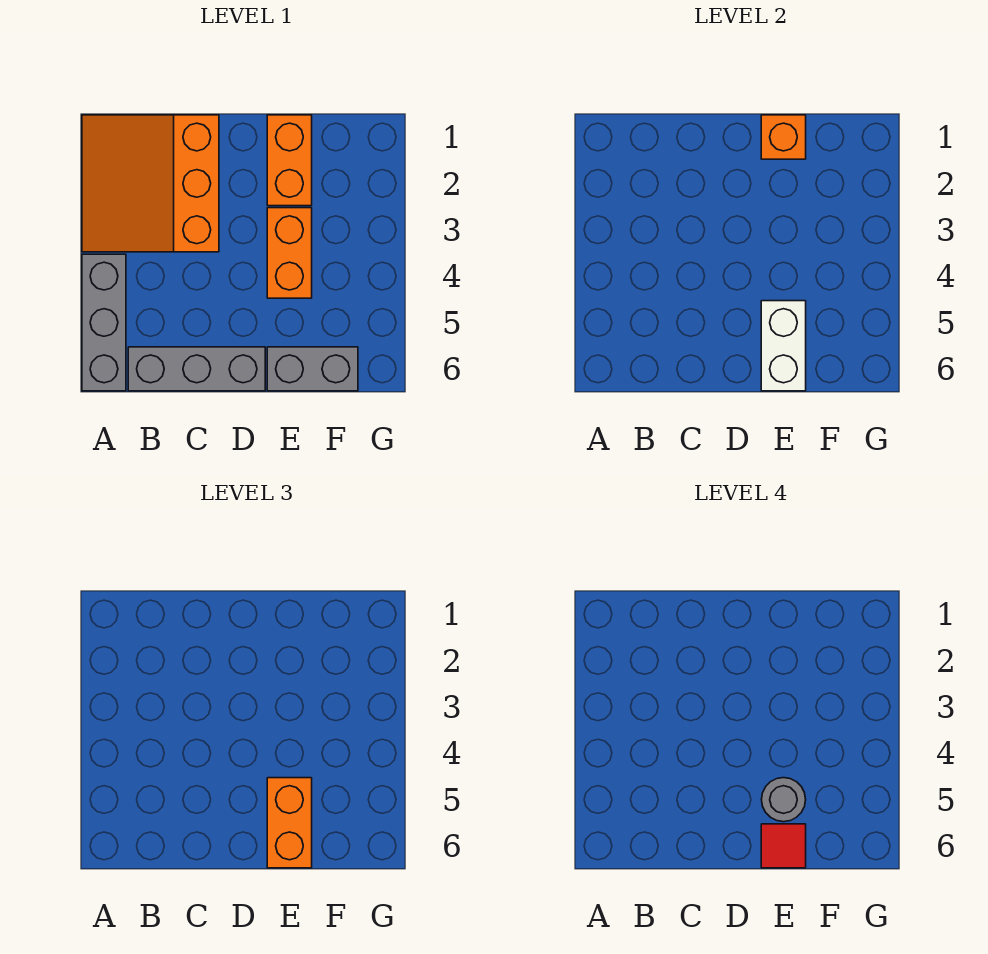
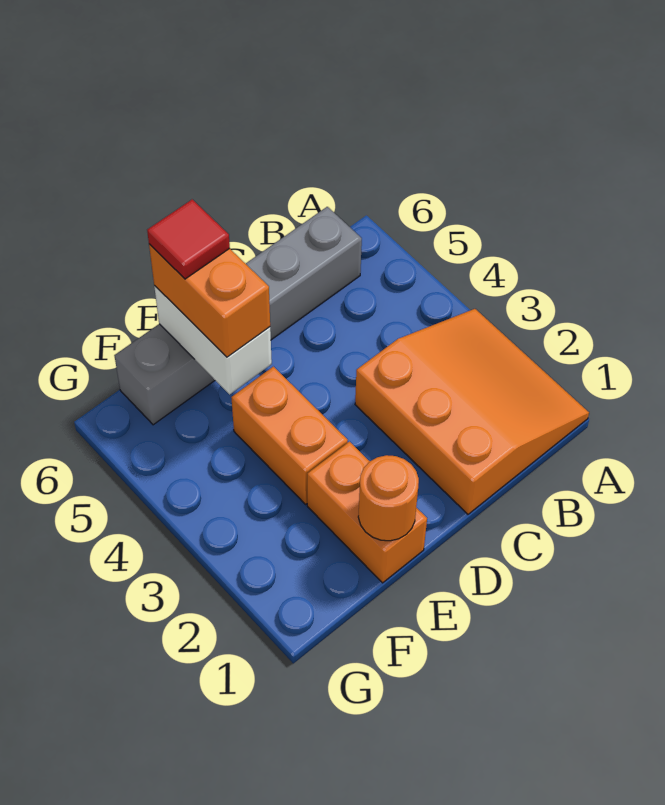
grey 1x3 brick [82,254,126,391] -> none
orange 1x1 brick [761,115,806,159] -> orange 1x1 round brick [358,455,419,541]
grey 1x1 round brick [762,778,806,822] -> none

